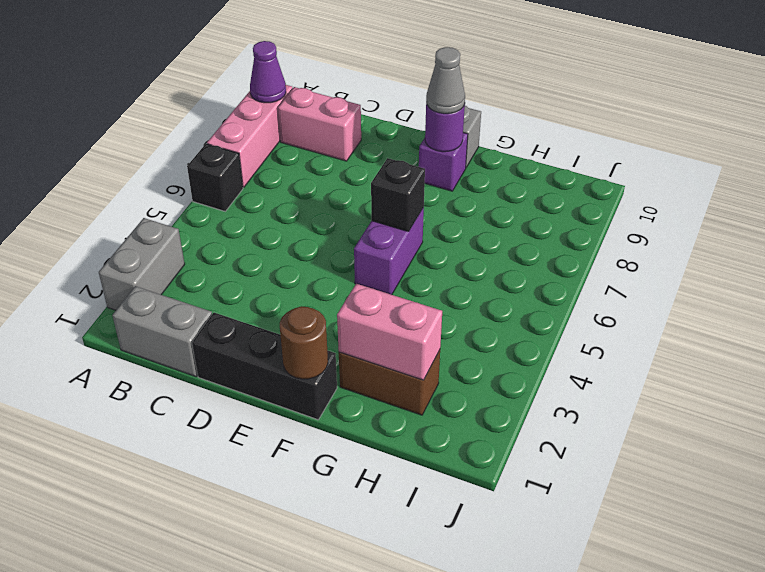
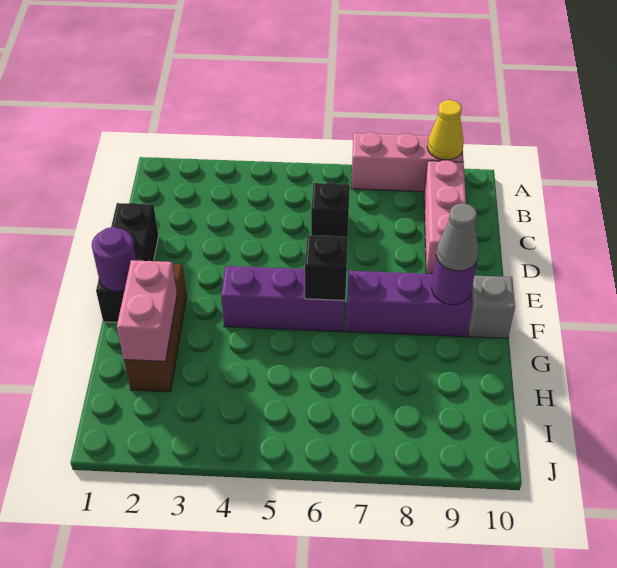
grey 1x2 brick [99,218,185,310] -> none
black 1x1 brick [187,144,243,211] -> black 1x1 brick moved to [311,182,350,237]
purple 1x1 cone [250,41,286,103] -> yellow 1x1 cone [427,100,464,160]
grey 1x2 brick [112,286,212,377] -> none
pink 1x2 brick [278,87,361,161] -> pink 1x3 brick [424,160,466,274]
brown 1x1 round brick [280,306,328,379] -> purple 1x1 round brick [92,227,136,291]
purple 1x2 brick [354,208,424,295] -> purple 1x3 brick [221,266,345,332]
purple 1x1 brick [419,133,468,191] -> purple 1x3 brick [346,271,472,337]
brown 1x2 brick [339,350,440,415] -> brown 1x3 brick [124,264,187,392]

